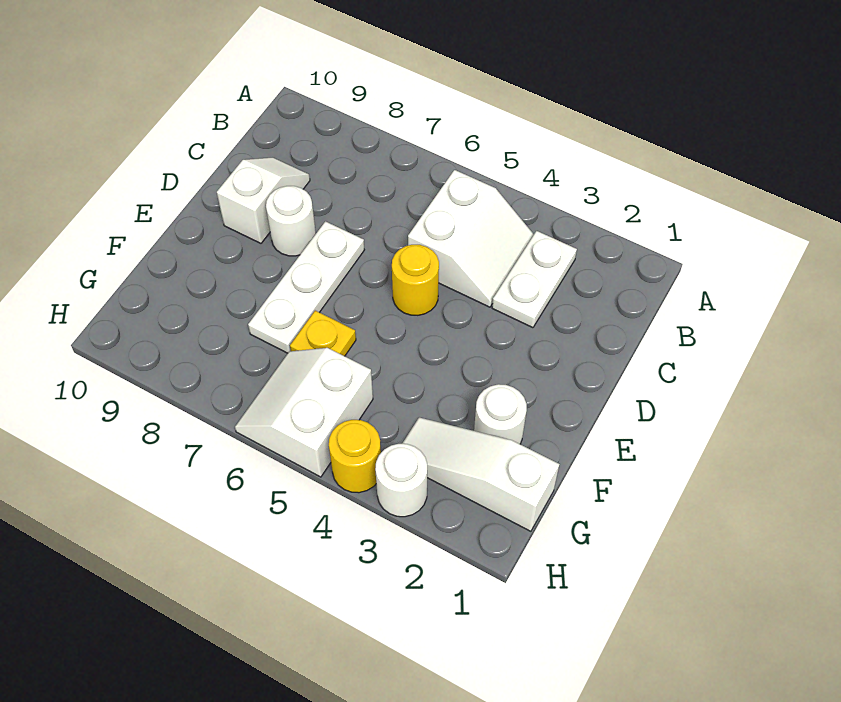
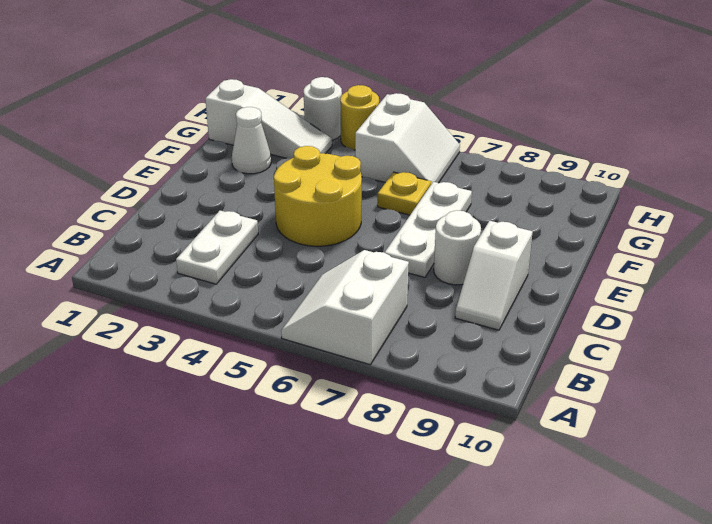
white 2x2 slope [408,170,534,307] -> white 2x2 slope moved to [281,250,409,365]
yellow 1x1 round brick [392,245,439,315] -> yellow 2x2 round brick [274,146,362,246]
white 1x1 round brick [474,384,527,444] -> white 1x1 cone [232,107,271,174]

